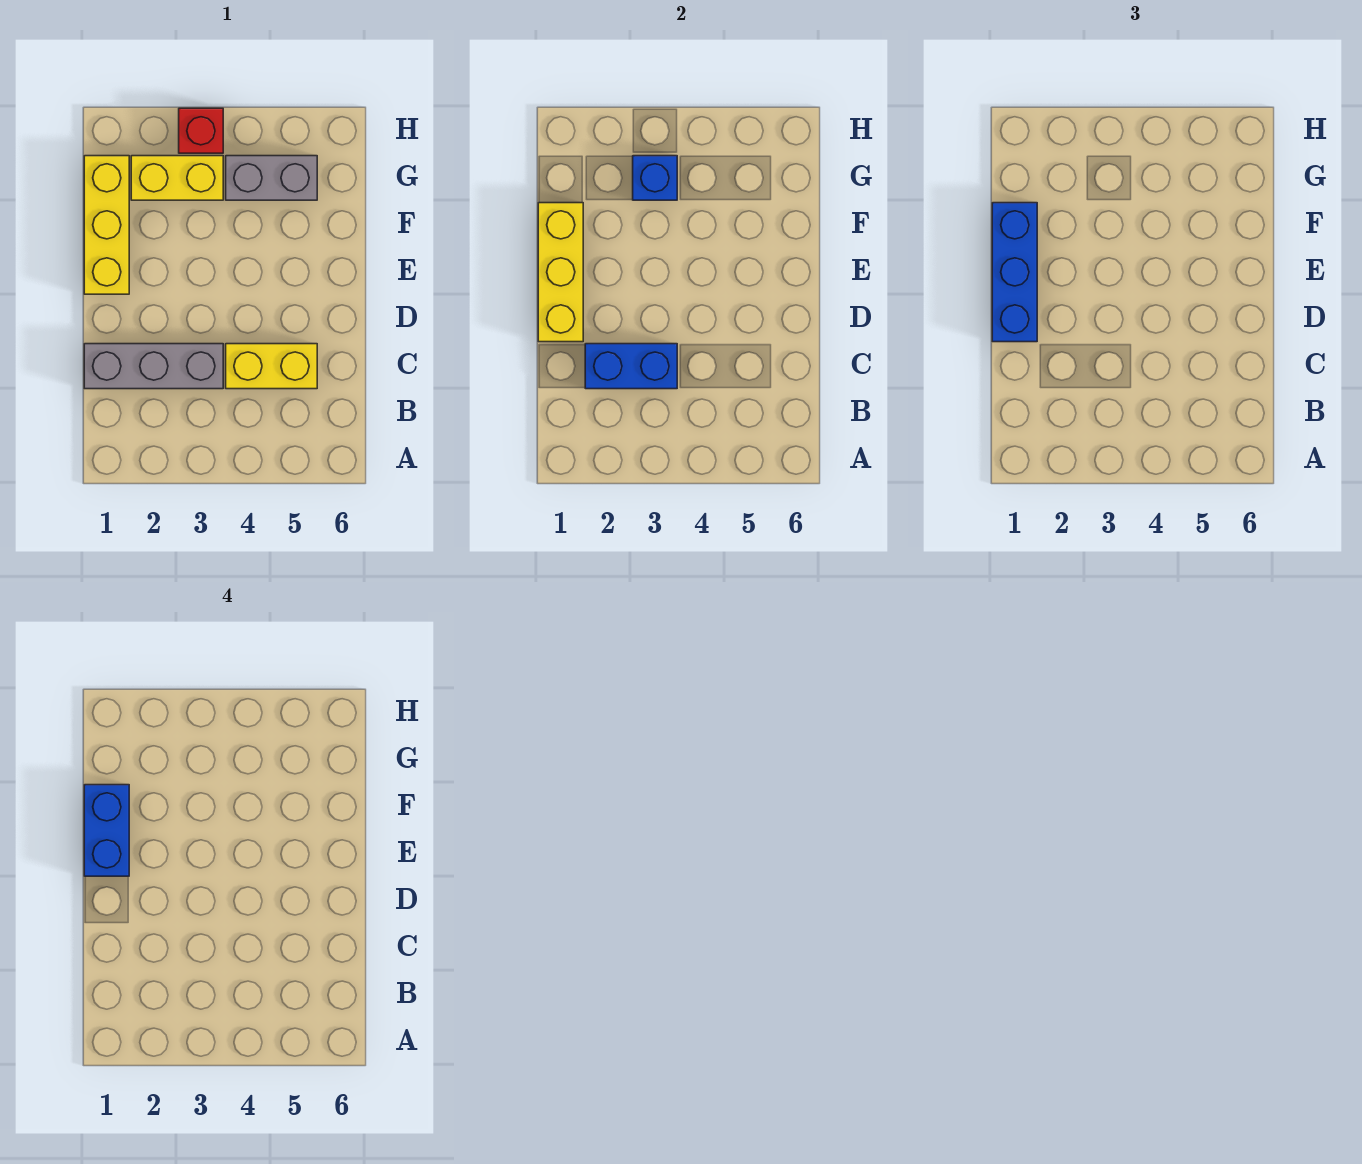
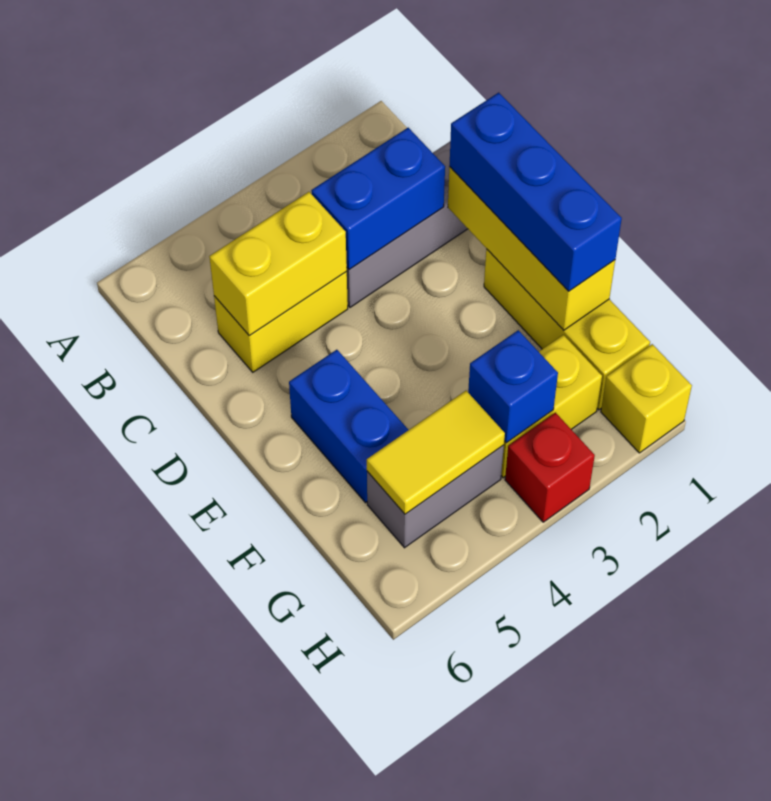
none -> yellow 1x2 brick [209,192,347,335]
blue 1x2 brick [84,785,129,876] -> blue 1x2 brick moved to [289,350,408,503]
none -> yellow 1x2 tile [367,391,505,514]
none -> yellow 1x1 brick [601,344,692,453]

